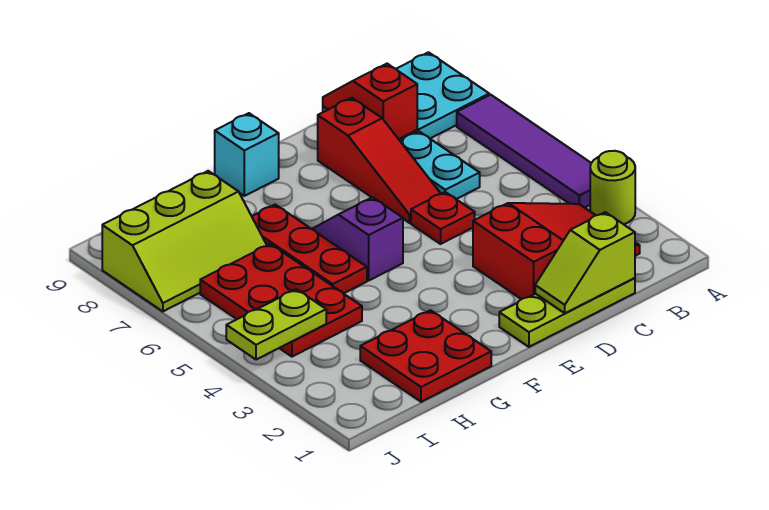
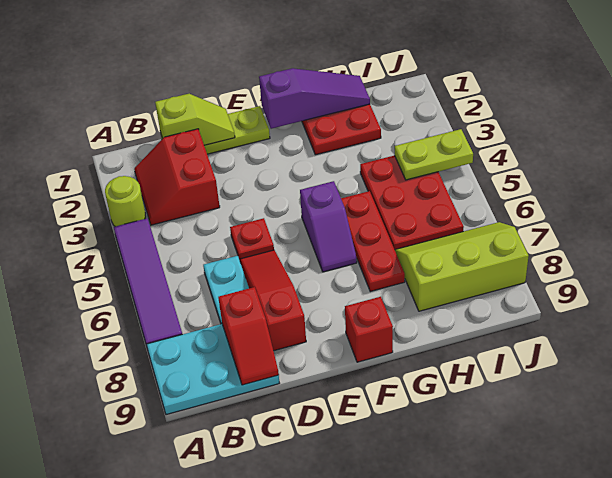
red 2x3 slope [473,203,640,299] -> red 2x2 slope [134,129,220,225]
none -> purple 1x3 slope [259,68,370,129]
cyan 1x1 brick [215,113,279,196] -> red 1x1 brick [345,297,393,362]

